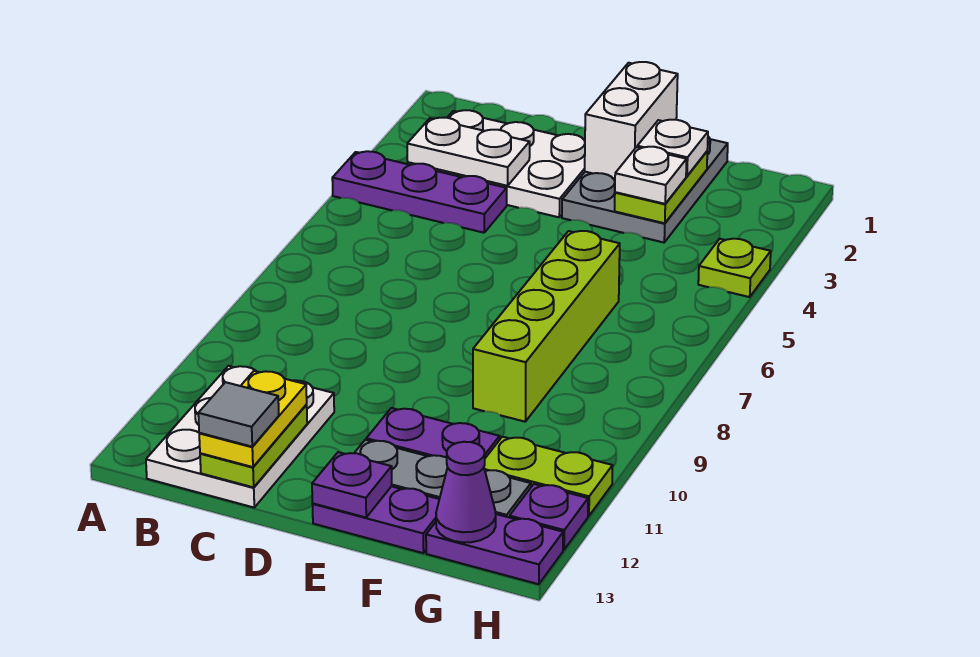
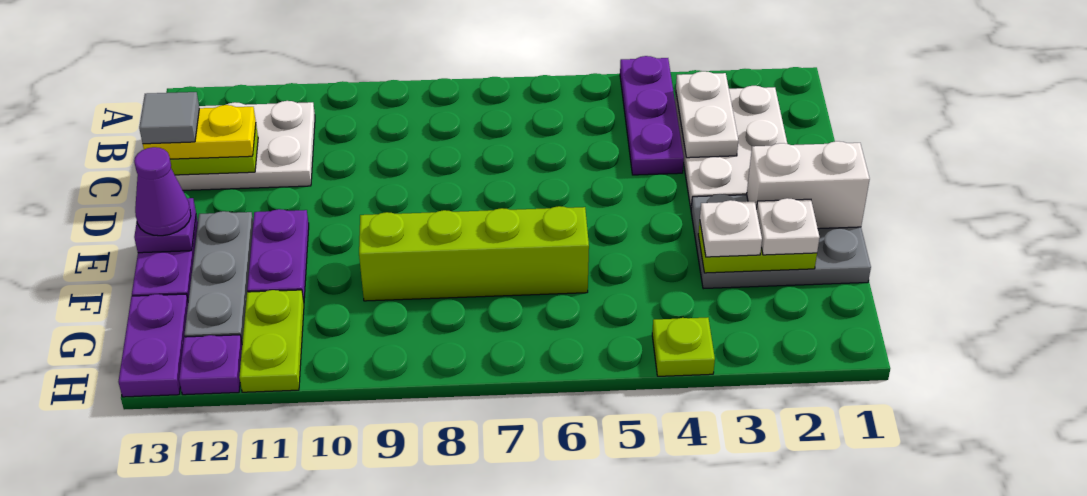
purple 1x1 cone [436,442,496,542] -> purple 1x1 cone moved to [134,147,191,236]

